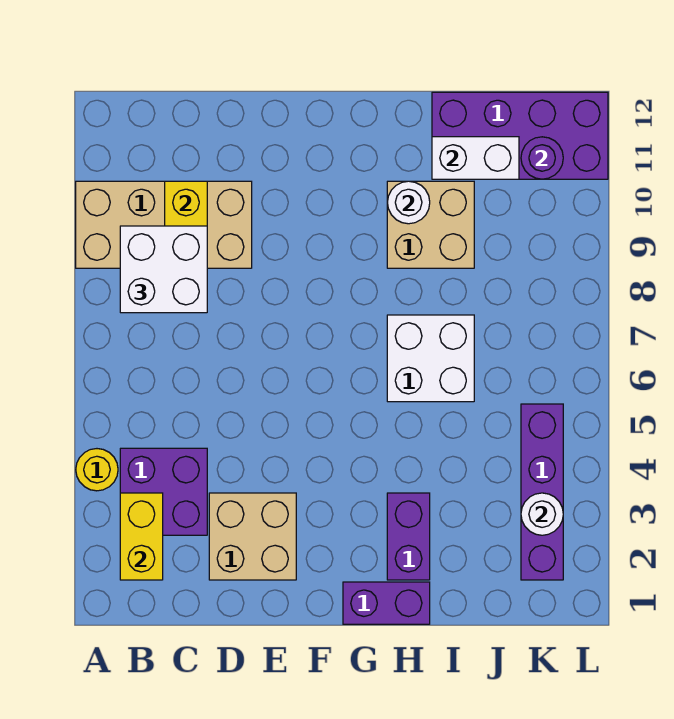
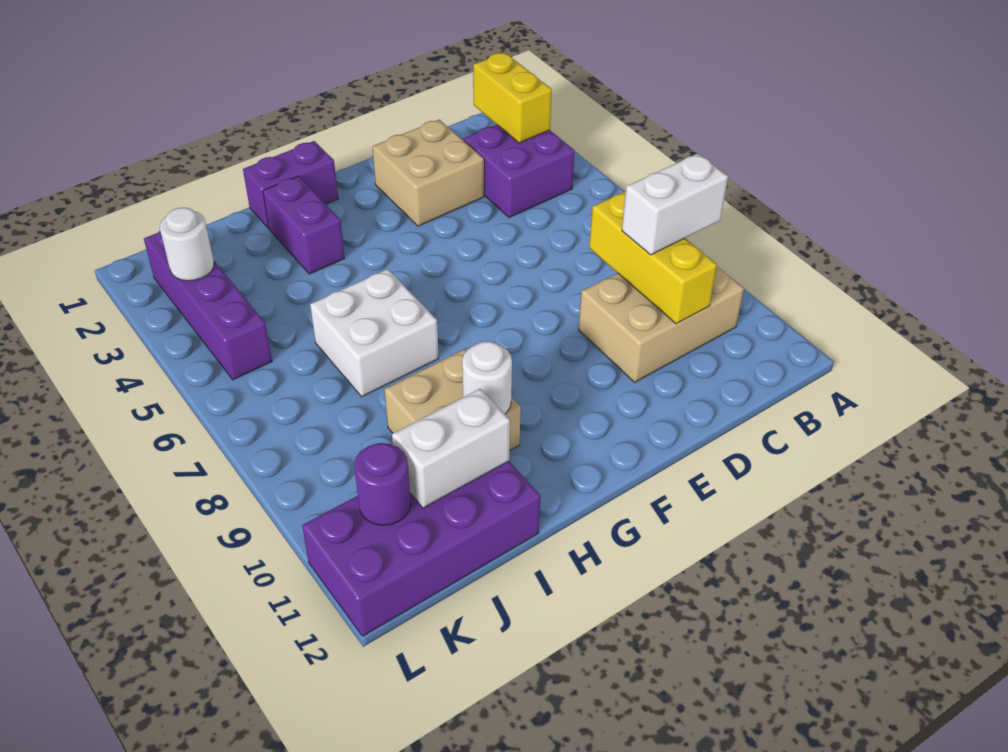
yellow 1x1 round brick [76,449,118,491] -> none
tan 2x4 brick [76,181,252,268] -> tan 2x3 brick [579,267,744,382]
white 2x2 brick [120,226,207,313] -> white 1x2 brick [622,153,728,255]

